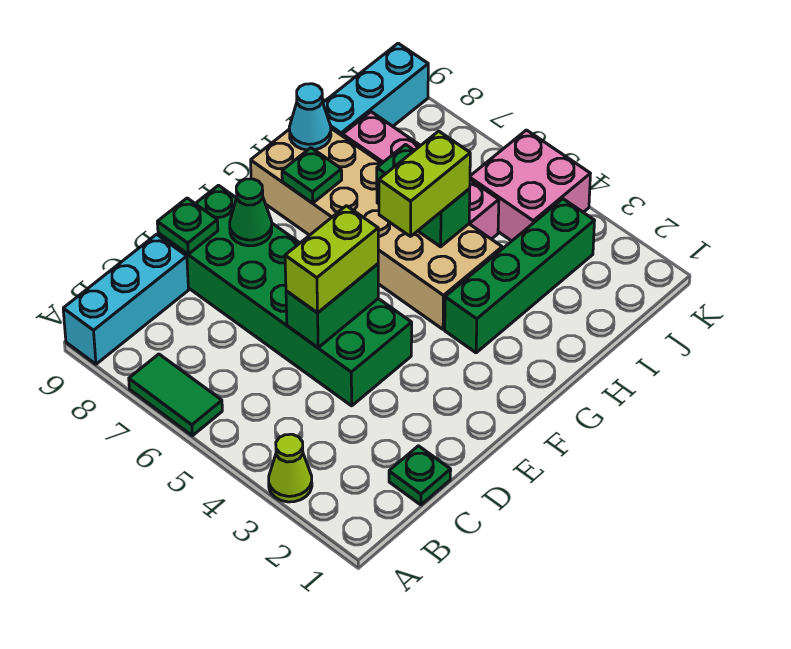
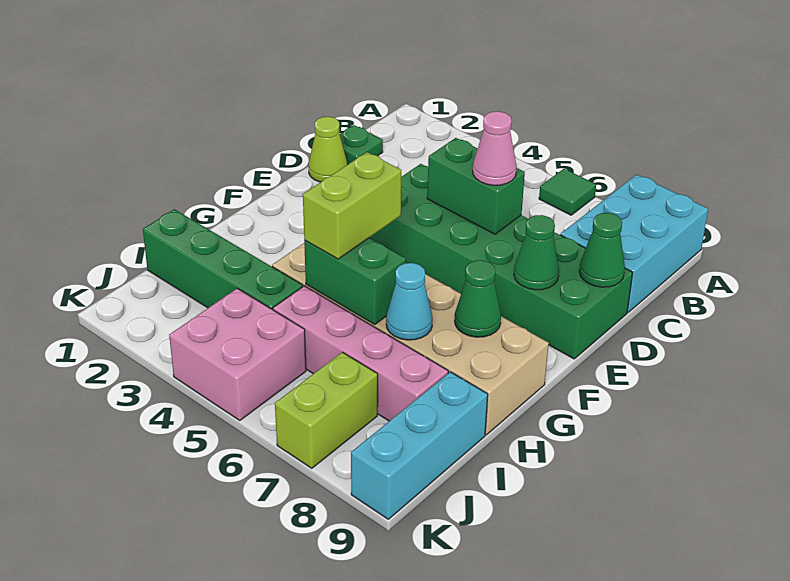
lime 1x1 cone [269,434,312,502] -> lime 1x1 cone moved to [308,117,347,182]
green 1x2 tile [129,354,222,436] -> green 1x1 tile [539,169,596,215]
cyan 1x3 brick [63,234,189,364] -> cyan 2x3 brick [560,175,708,312]
green 1x2 brick [286,264,378,348] -> green 1x2 brick turned to [427,138,525,234]
lime 1x2 brick [285,206,378,313] -> lime 1x2 brick moved to [275,352,378,468]
none -> pink 1x1 cone [473,111,517,185]
green 1x1 plate [157,198,218,254] -> green 1x1 cone [579,213,625,287]
green 1x4 brick [445,199,595,353] -> green 1x4 brick turned to [143,209,303,310]
green 1x1 plate [282,148,342,203] -> green 1x1 cone [455,260,501,337]
cyan 1x1 cone [289,84,331,150] -> cyan 1x1 cone moved to [386,263,433,340]

